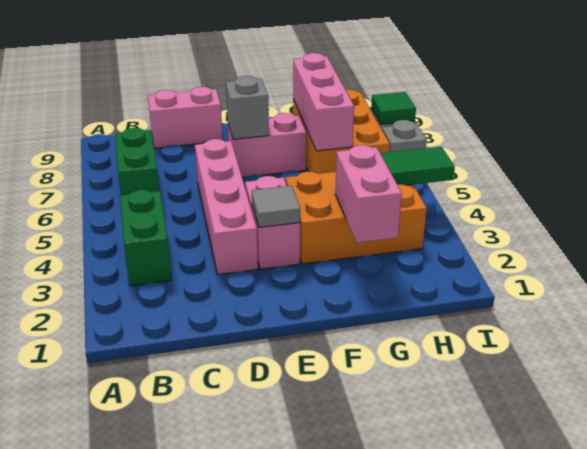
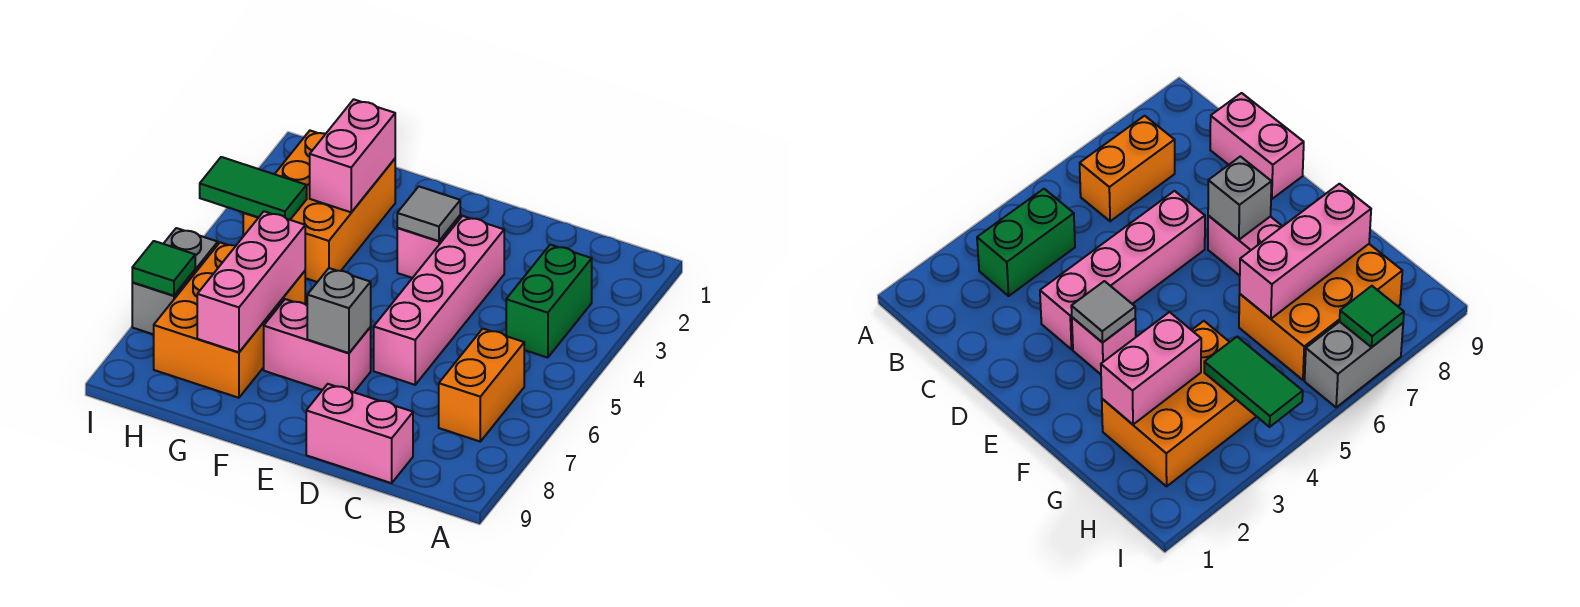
green 1x2 brick [115,128,159,195] -> orange 1x2 brick [439,329,524,441]
pink 1x2 brick [245,176,300,269] -> pink 1x1 brick [397,216,460,278]
orange 2x3 brick [286,172,427,264] -> orange 2x3 brick turned to [243,131,395,282]

